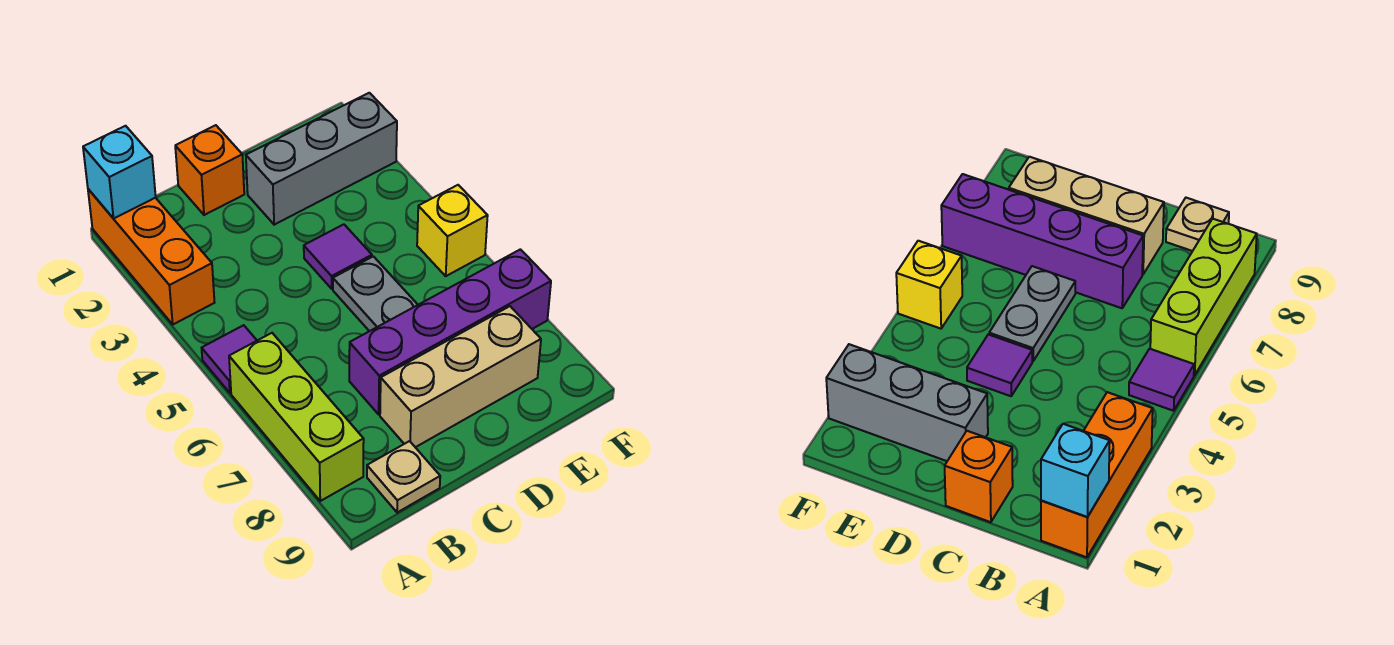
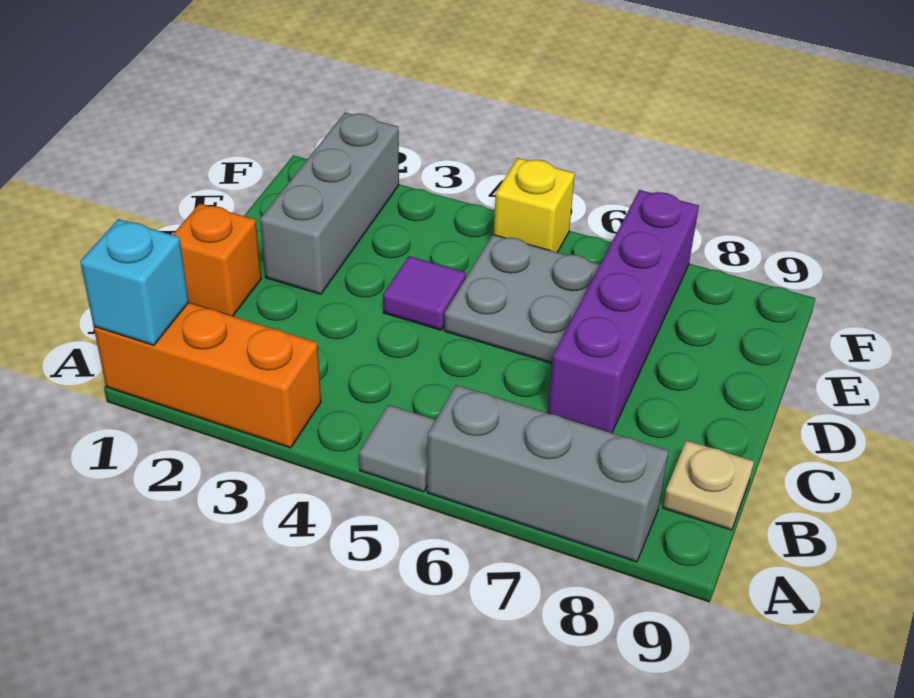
purple 1x1 tile [202,325,257,393] -> grey 1x1 tile [359,405,435,492]
lime 1x3 brick [229,333,364,501] -> grey 1x3 brick [427,385,669,562]
tan 1x3 brick [380,306,541,447] -> none
grey 1x2 plate [333,256,418,331] -> grey 2x2 plate [444,235,600,363]

